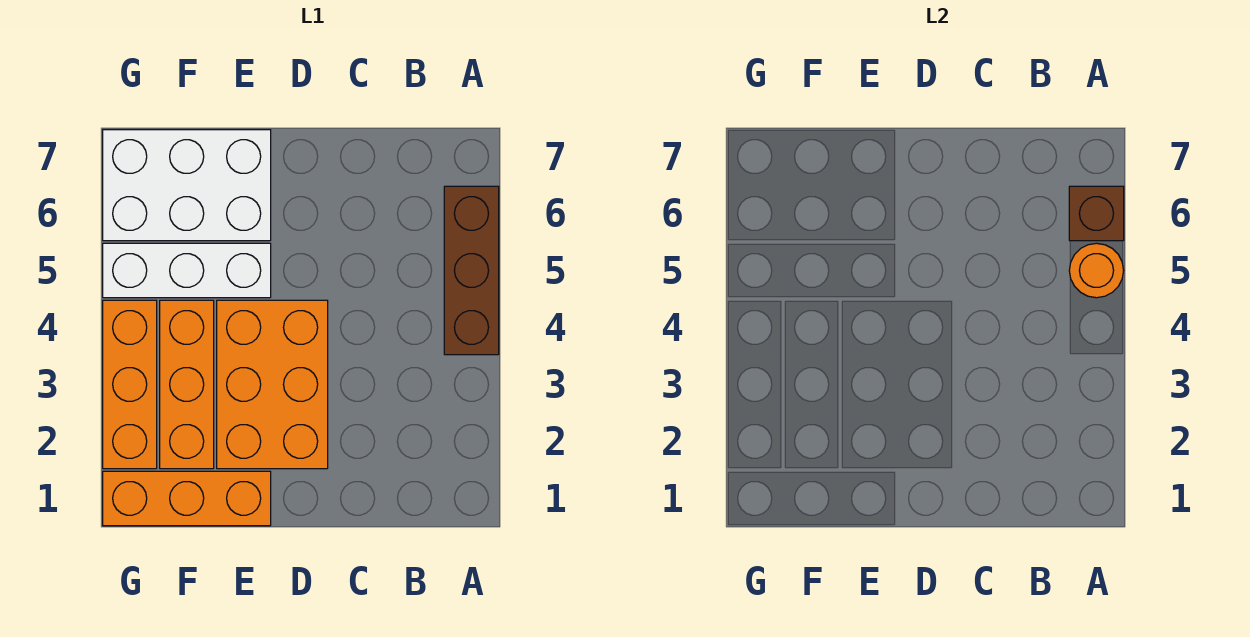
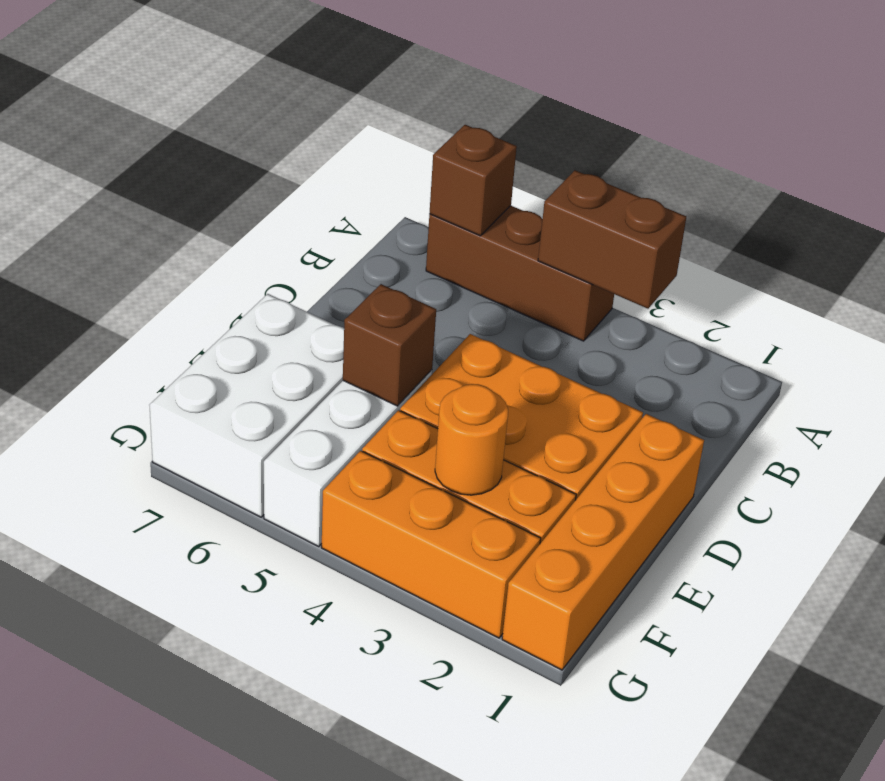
none -> brown 1x2 brick [538,170,686,309]
orange 1x1 round brick [1069,243,1124,298] -> orange 1x1 round brick moved to [435,384,508,495]
orange 1x3 brick [103,471,271,526] -> orange 1x4 brick [502,414,704,670]
none -> brown 1x1 brick [343,284,436,406]

